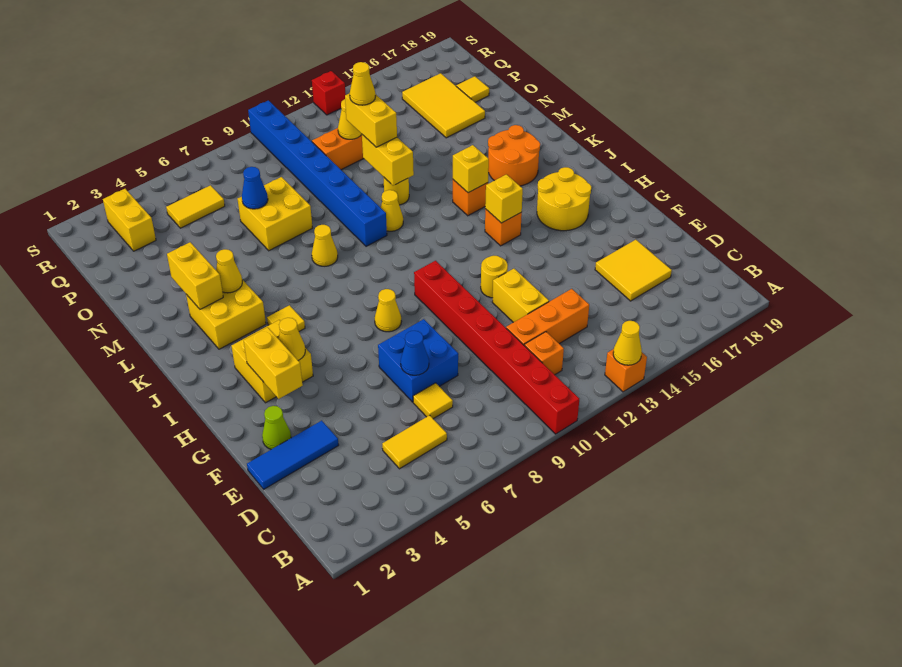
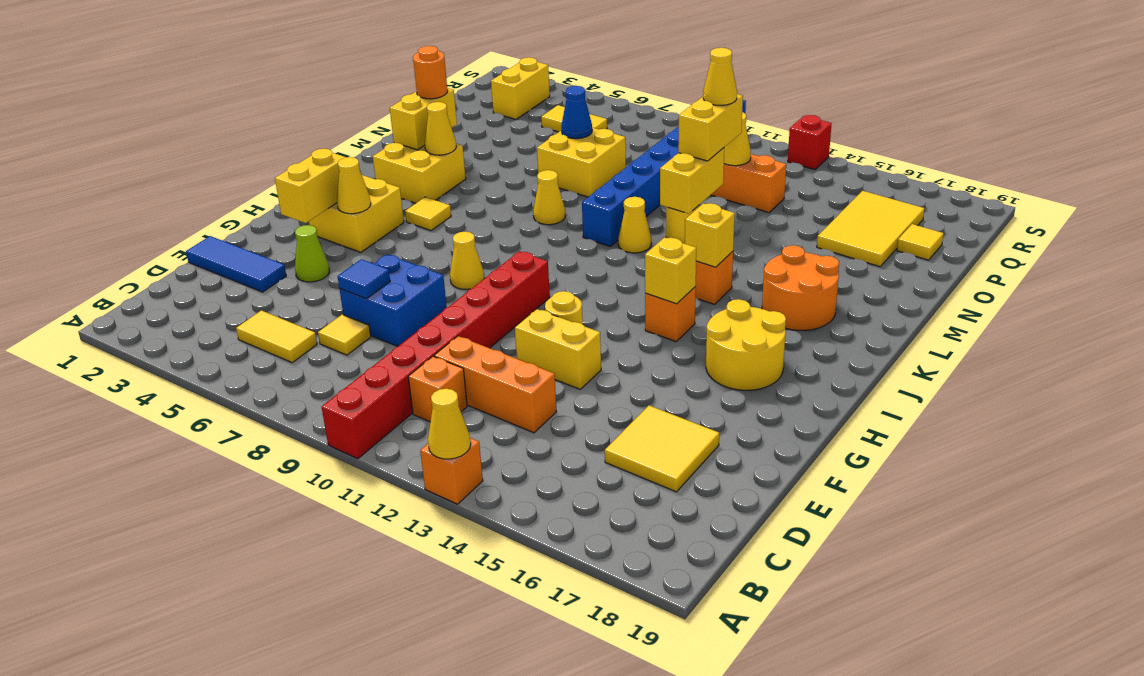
blue 1x1 cone [401,331,429,375] -> blue 1x1 tile [338,259,390,299]
yellow 1x2 brick [492,269,549,322] -> yellow 1x2 brick turned to [515,309,601,389]
lime 1x1 cone [262,406,291,449] -> lime 1x1 cone moved to [295,225,330,282]
none -> orange 1x1 round brick [413,46,448,99]

